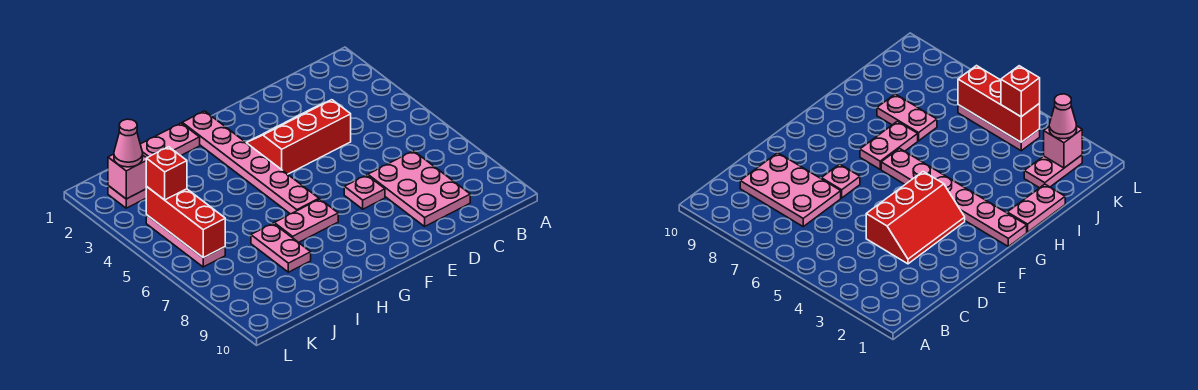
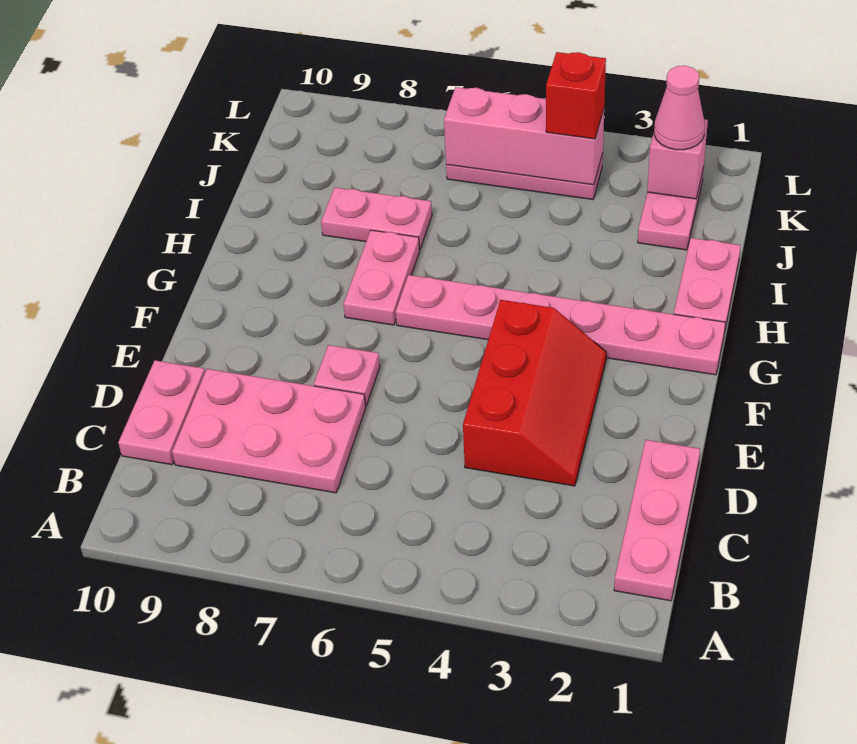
none -> pink 1x3 plate [614,440,700,601]
none -> pink 1x2 plate [118,360,205,465]
red 1x3 brick [146,186,225,258] -> pink 1x3 brick [444,87,604,185]

